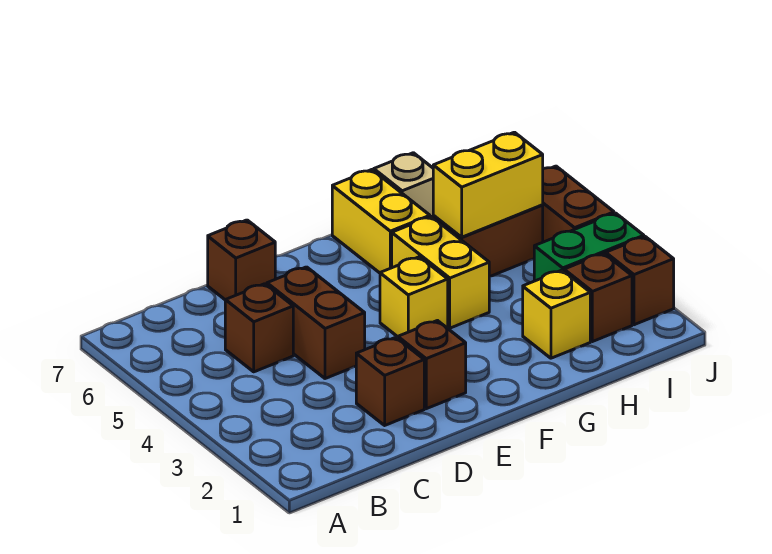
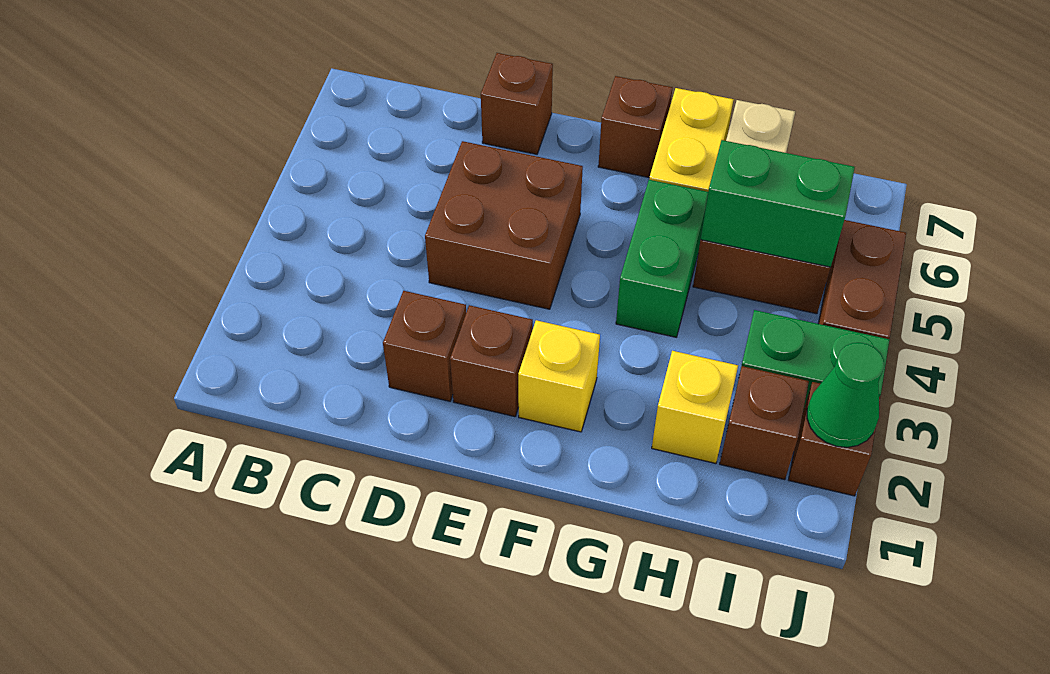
brown 1x1 brick [225,284,293,372] -> brown 1x1 brick moved to [598,76,673,177]
brown 1x2 brick [267,267,365,379] -> brown 2x2 brick [425,141,583,309]
yellow 1x1 brick [380,257,448,337] -> yellow 1x1 brick moved to [518,320,600,432]
yellow 1x2 brick [392,217,489,328] -> green 1x2 brick [616,180,708,337]
yellow 1x2 brick [433,132,543,237] -> green 1x2 brick [701,140,855,267]
none -> green 1x1 cone [807,343,884,447]

